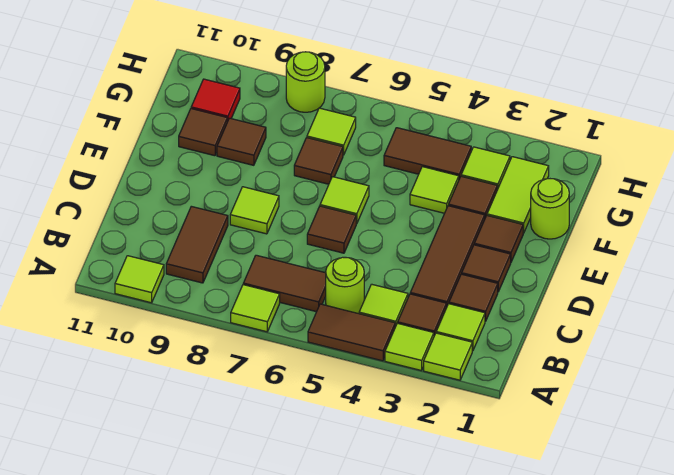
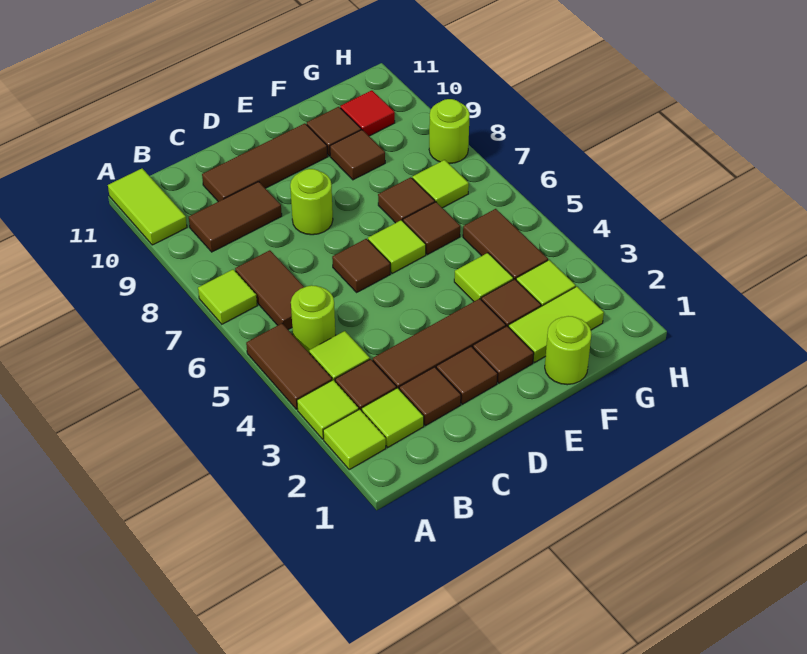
lime 1x1 tile [115,256,164,303] -> lime 1x2 tile [108,168,187,245]
none -> brown 1x3 tile [202,123,328,202]
lime 1x1 tile [230,187,279,234] -> lime 1x1 round brick [290,169,333,235]
none -> brown 1x1 tile [403,202,460,254]

